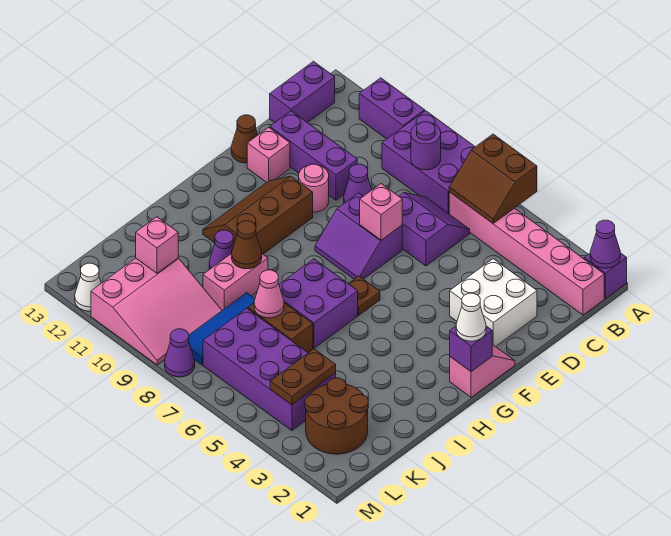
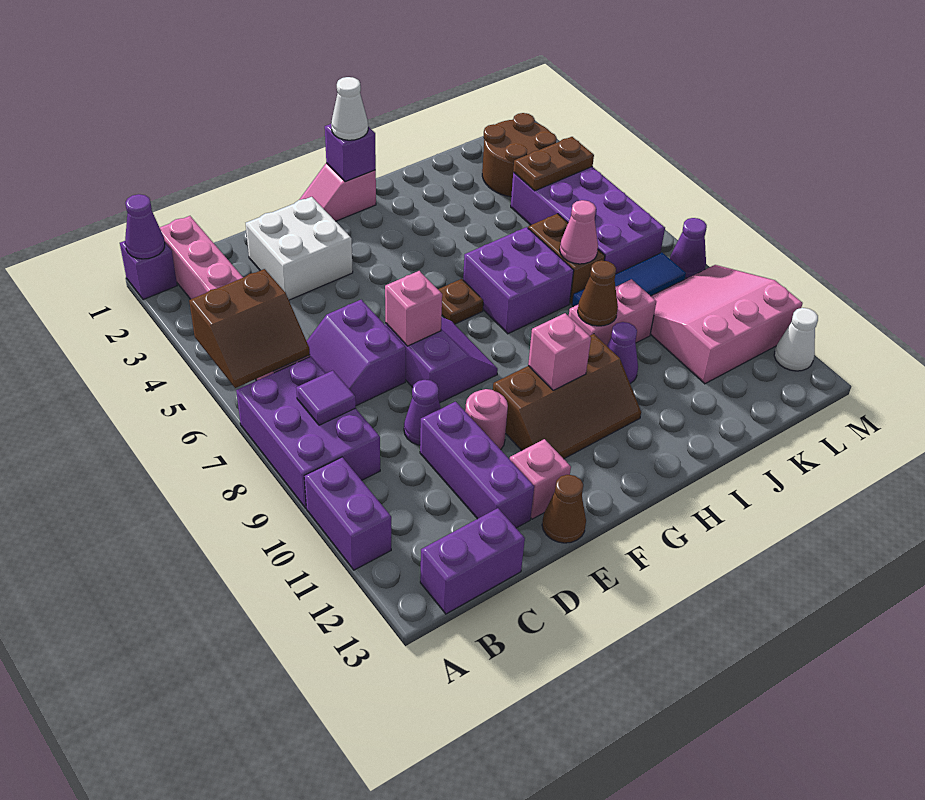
brown 2x2 slope [449,134,537,223] -> brown 2x2 slope turned to [189,269,310,388]
purple 1x1 round brick [411,122,441,170] -> purple 1x1 tile [296,371,356,425]
pink 1x1 brick [136,217,178,273] -> pink 1x1 brick moved to [528,313,591,390]

